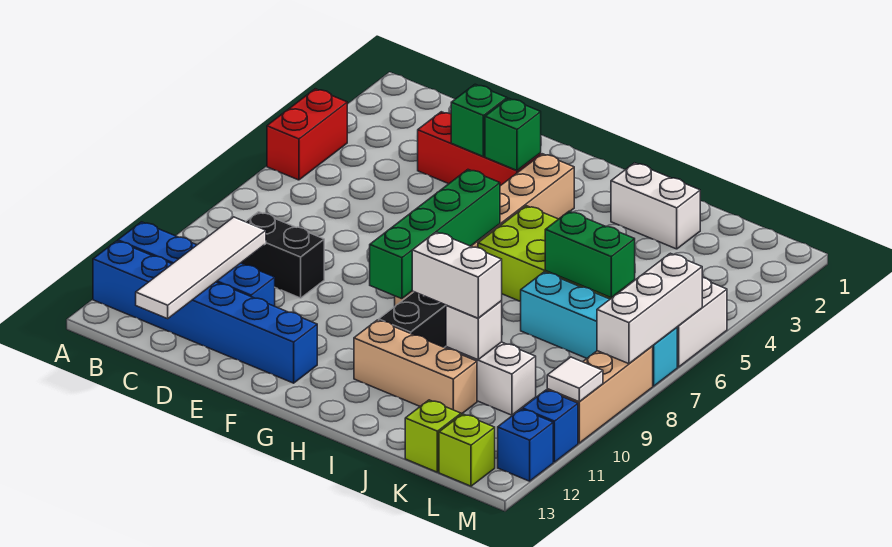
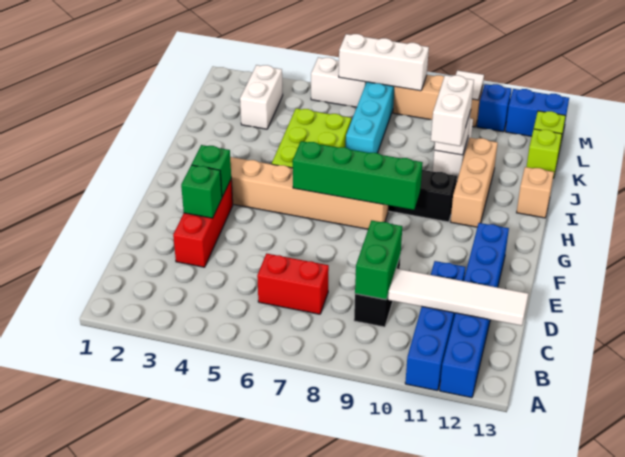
red 1x2 brick [267,89,347,180] -> red 1x2 brick moved to [257,254,329,314]
white 1x2 brick [611,163,700,249] -> white 1x2 brick moved to [240,65,283,129]
none -> tan 1x1 brick [517,167,554,218]
green 1x2 brick [545,211,635,298] -> green 1x2 brick moved to [355,220,402,300]
blue 1x1 brick [498,409,553,481] -> blue 1x2 brick [505,89,569,136]

